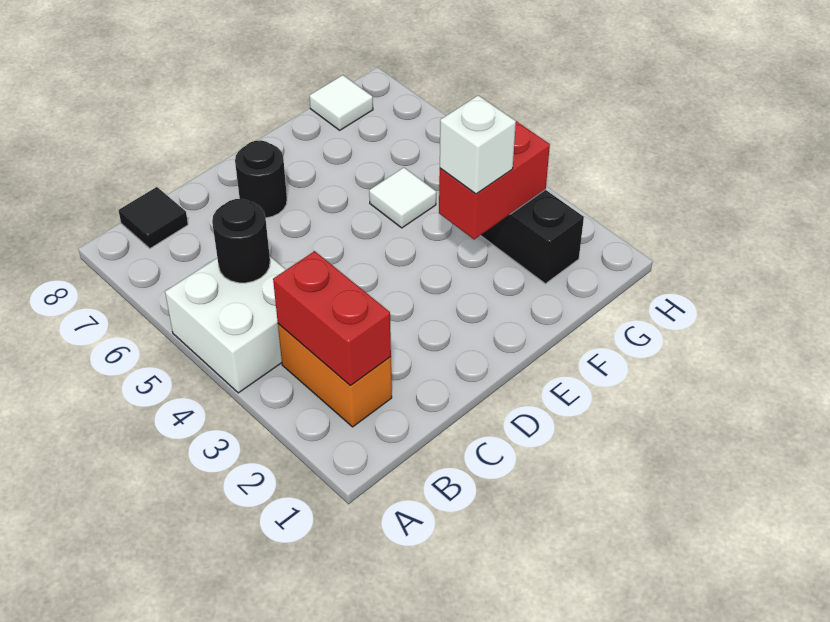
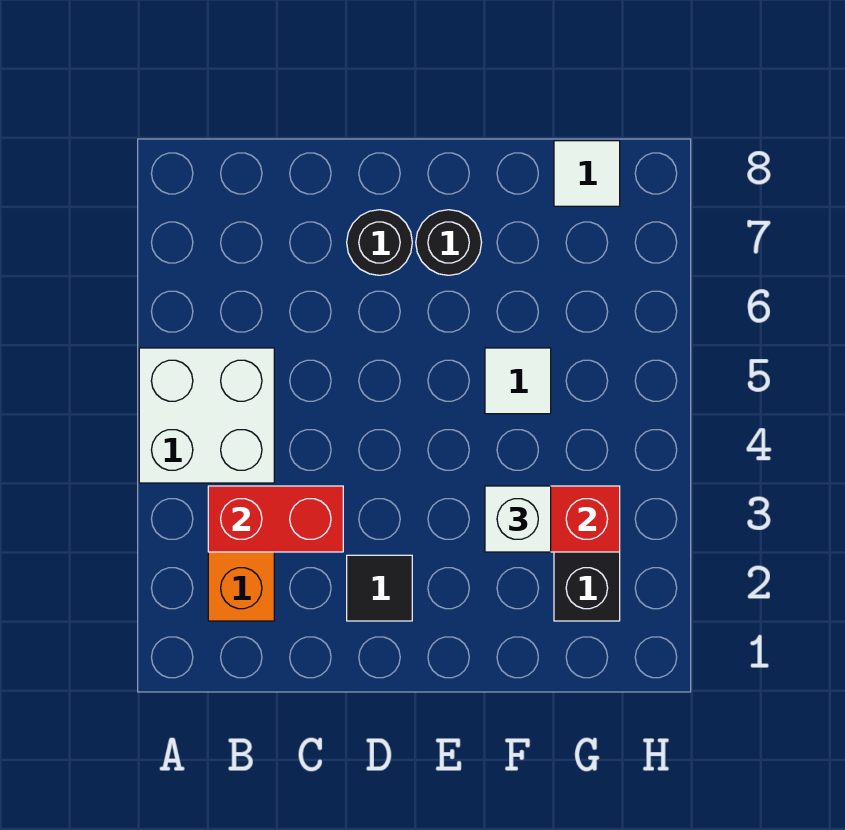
red 1x2 brick [273,251,391,385] -> red 1x2 brick turned to [208,486,343,552]
black 1x1 round brick [212,199,270,283] -> black 1x1 round brick moved to [416,210,482,275]
black 1x1 tile [118,187,188,248] -> black 1x1 tile moved to [347,555,412,621]

